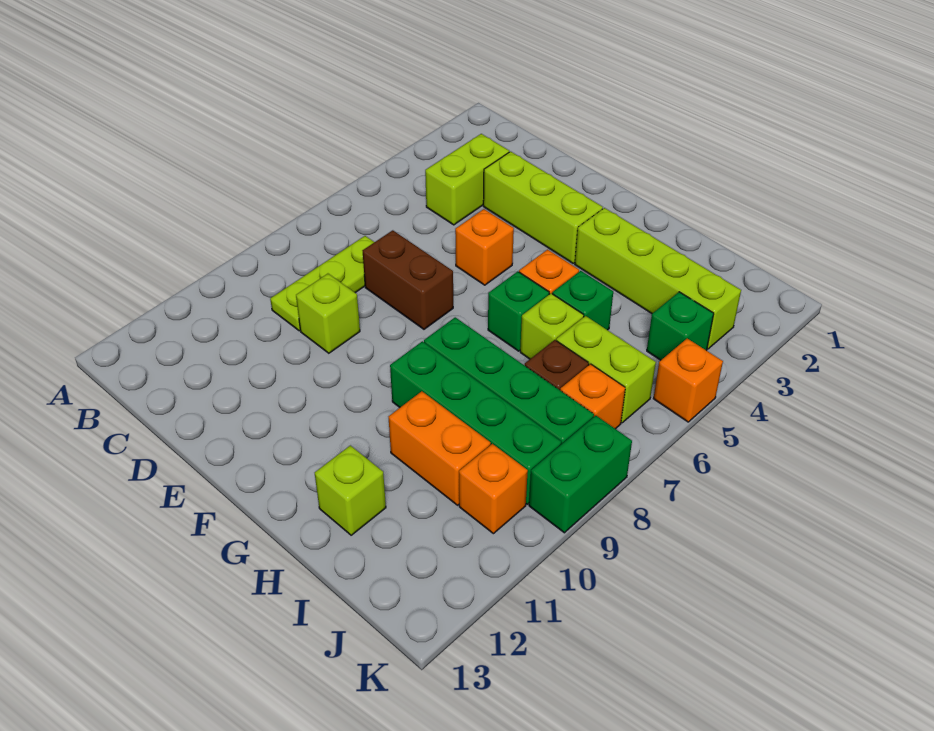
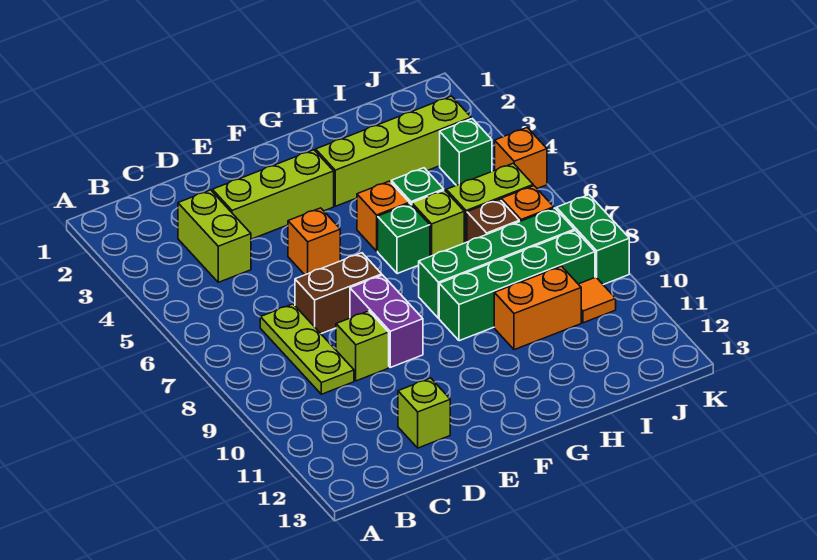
none -> purple 1x2 brick [350,275,423,367]
lime 1x1 brick [315,445,386,535] -> lime 1x1 brick moved to [398,378,450,448]
orange 1x1 brick [459,444,528,534] -> orange 1x1 tile [579,277,616,323]

